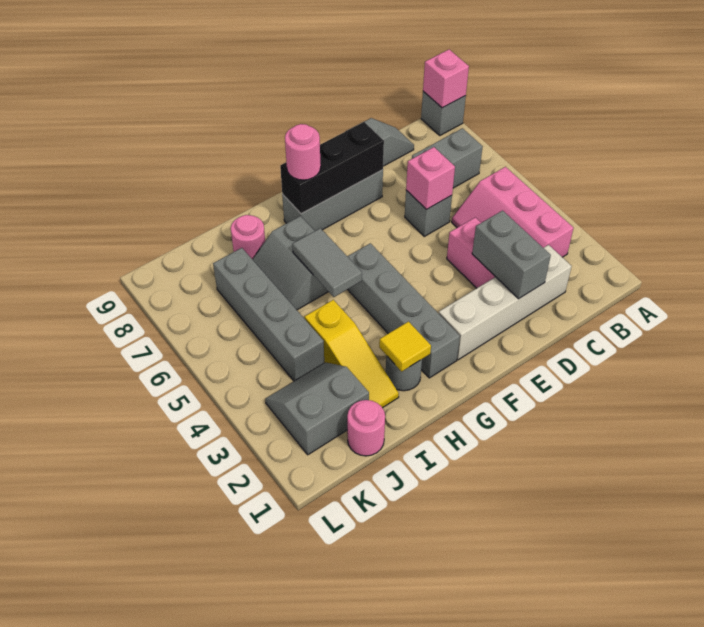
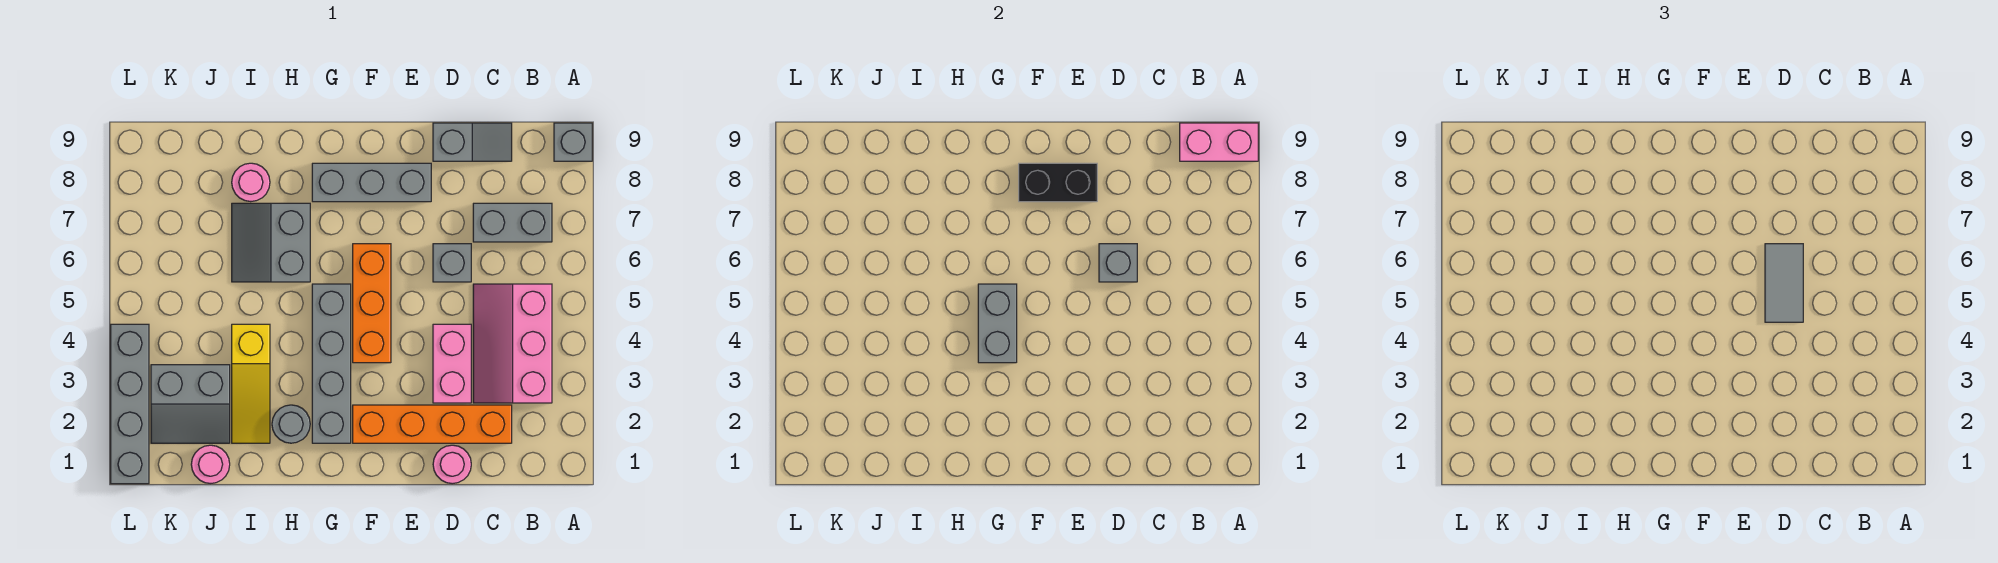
pink 1x1 brick [423,50,469,108] -> pink 1x2 brick [1180,123,1258,161]
white 1x4 brick [439,245,572,360] -> orange 1x4 brick [353,405,512,443]
grey 1x2 brick [472,211,551,299] -> grey 1x2 brick moved to [978,284,1017,363]
pink 1x1 brick [406,147,455,210] -> grey 1x1 brick [1099,244,1137,282]
black 1x3 brick [280,122,384,214] -> black 1x2 brick [1019,163,1097,202]
none -> orange 1x3 brick [353,244,391,363]
pink 1x1 round brick [285,124,321,180] -> pink 1x1 round brick moved to [433,445,471,484]
yellow 1x1 tile [379,322,431,371] -> none
grey 1x2 tile [292,228,362,297] -> grey 1x2 tile moved to [1765,244,1803,322]
grey 2x2 slope [265,363,369,455] -> grey 2x2 slope turned to [151,365,230,443]
grey 1x4 brick [213,248,324,381] -> grey 1x4 brick moved to [111,324,149,484]

